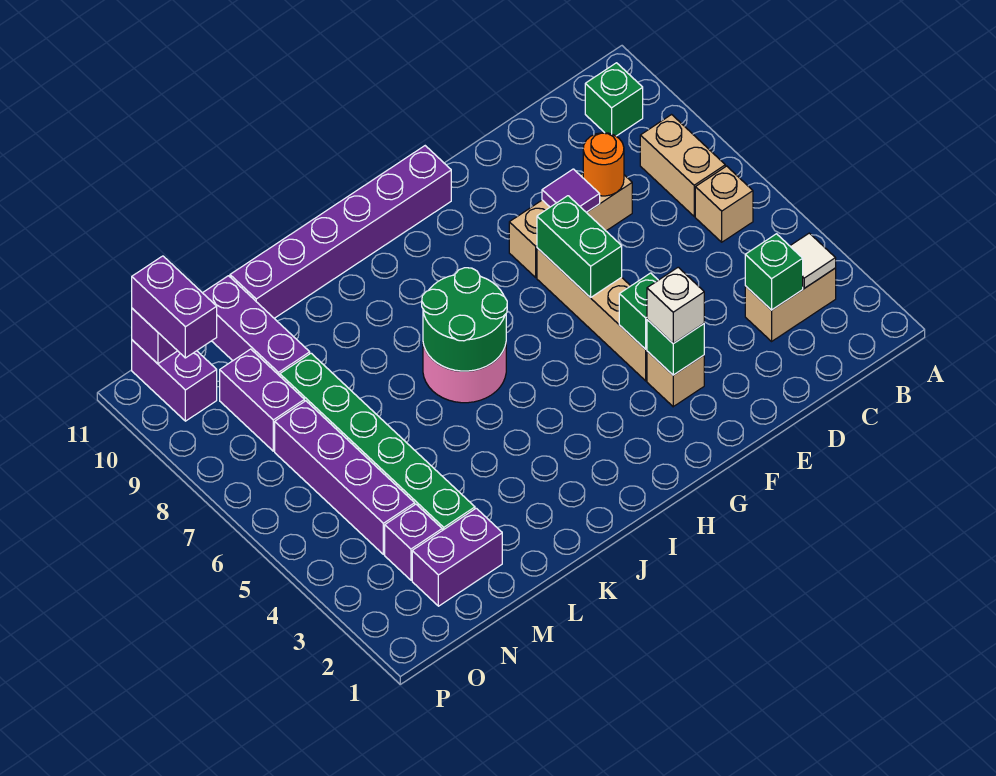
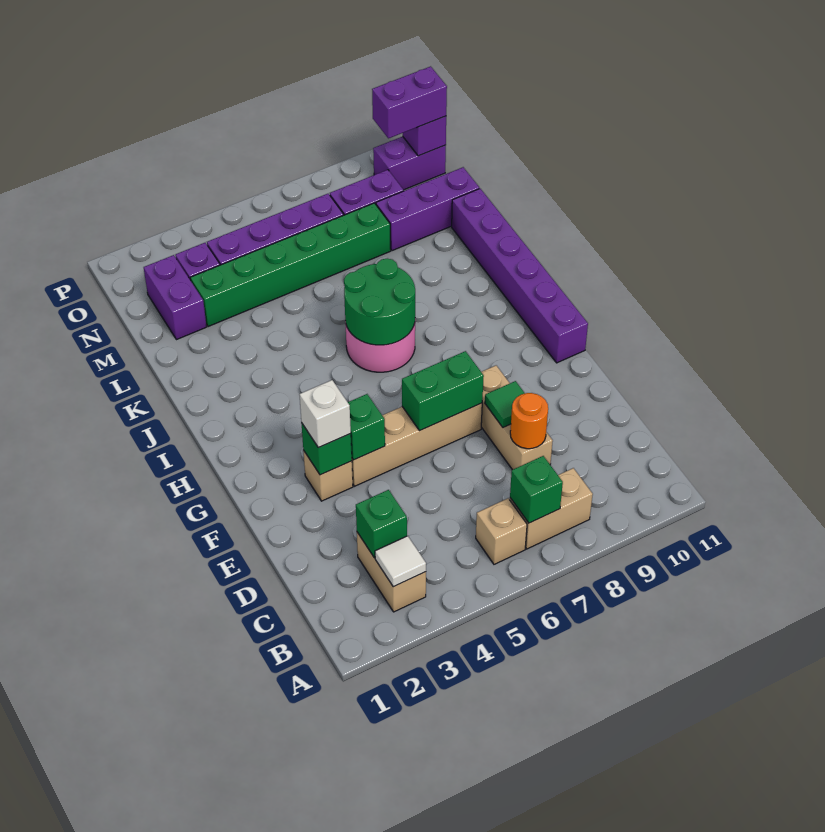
green 1x1 brick [585,63,643,136] -> green 1x1 brick moved to [510,456,563,523]
purple 1x1 tile [542,169,600,212] -> green 1x1 tile [485,381,525,427]

